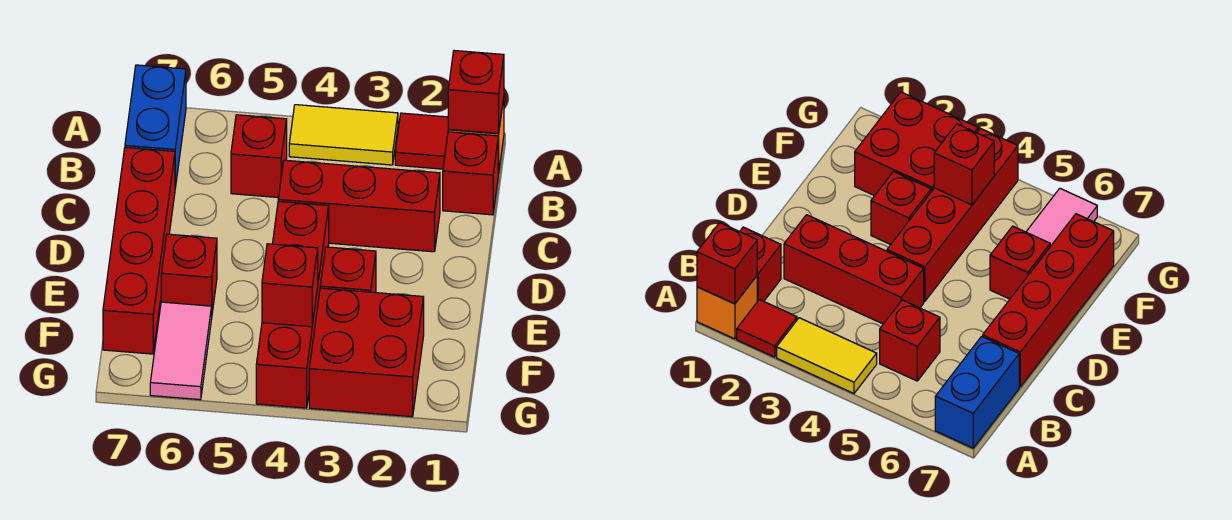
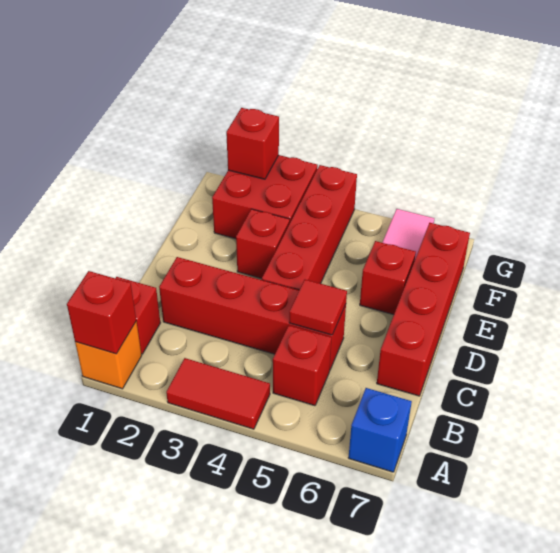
red 1x1 tile [395,113,448,169] -> red 1x1 tile moved to [289,280,347,335]
yellow 1x2 tile [289,105,398,165] -> red 1x2 tile [166,358,270,429]
blue 1x2 brick [125,65,186,188] -> blue 1x1 brick [348,388,412,472]
red 1x3 brick [278,160,440,252] -> red 1x4 brick [159,257,346,369]
red 1x1 brick [262,244,318,327] -> red 1x1 brick moved to [226,108,279,179]

